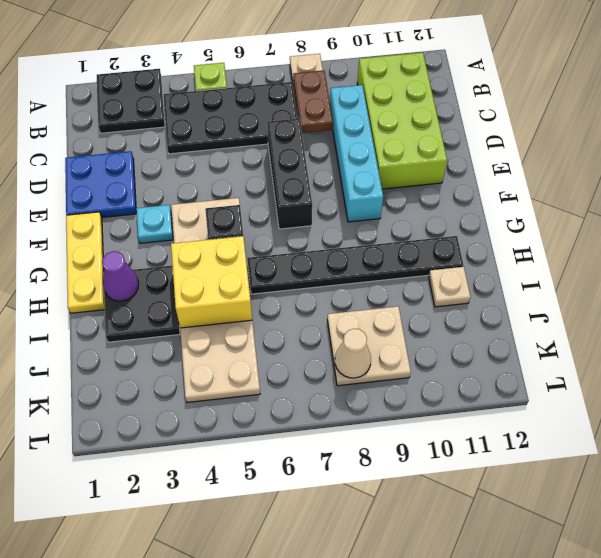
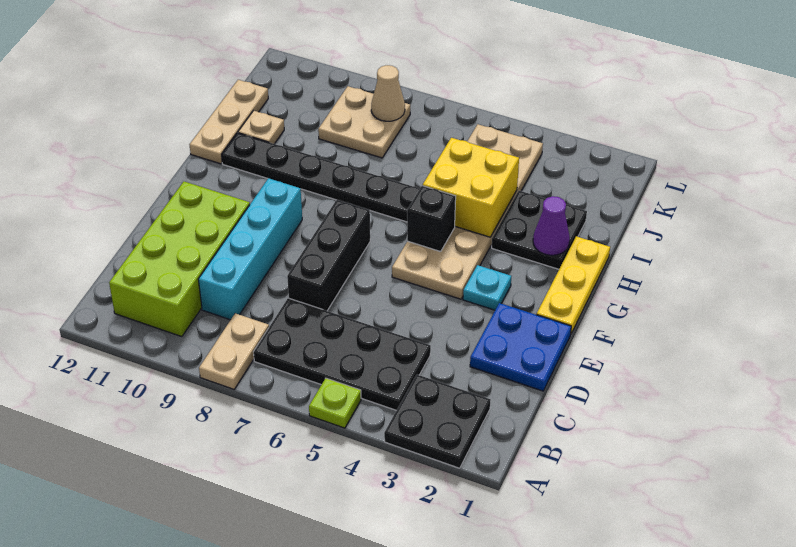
brown 1x2 plate [293,70,333,133] -> none
none -> tan 1x3 plate [189,80,268,164]

